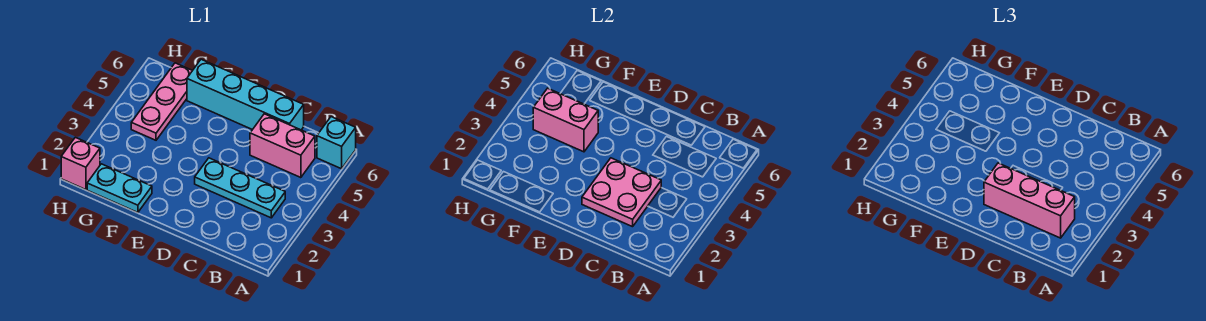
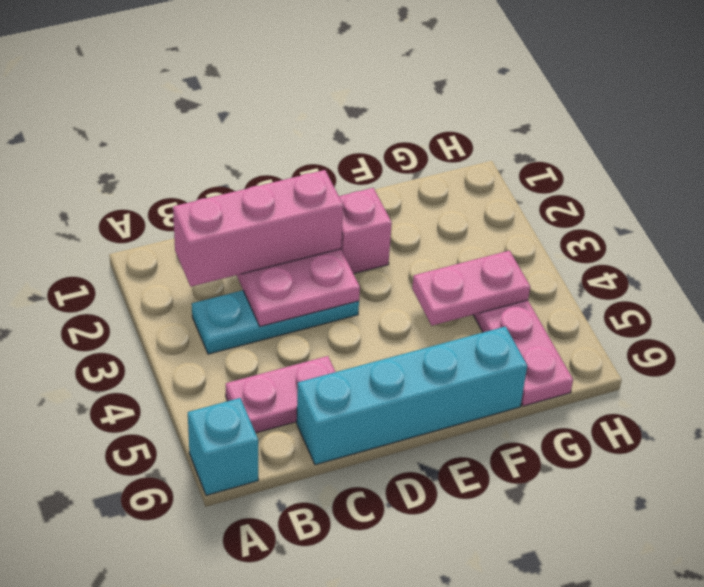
pink 1x2 brick [250,114,315,178] -> pink 1x2 plate [226,356,335,433]
cyan 1x2 plate [87,164,152,212] -> none
pink 1x2 brick [533,88,598,152] -> pink 1x2 plate [412,251,530,326]
pink 1x1 brick [61,137,100,190] -> pink 1x1 brick moved to [339,188,392,274]

